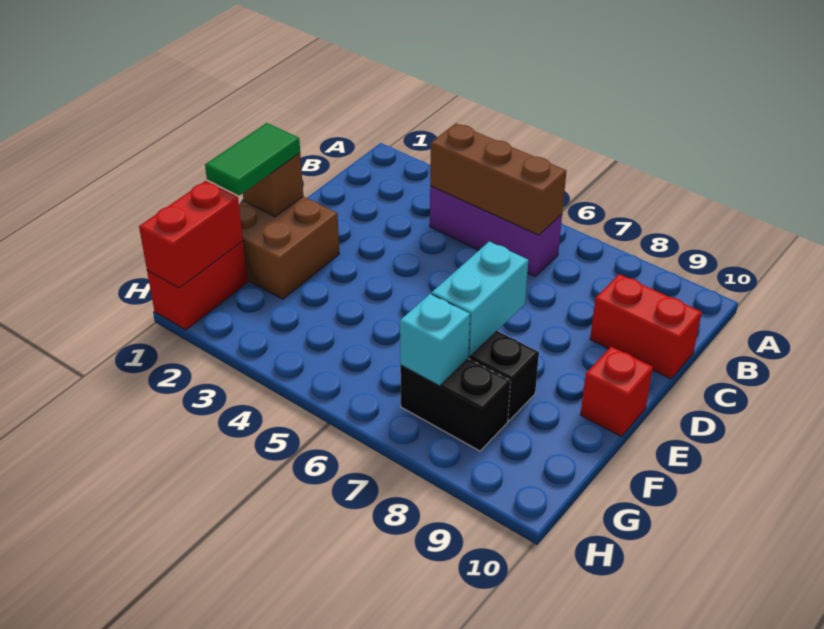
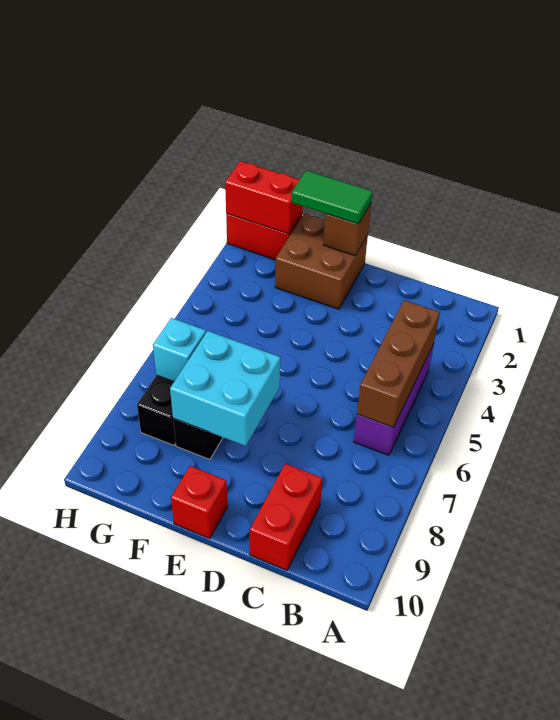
cyan 1x2 brick [432,241,528,357] -> cyan 2x2 brick [170,331,280,446]

